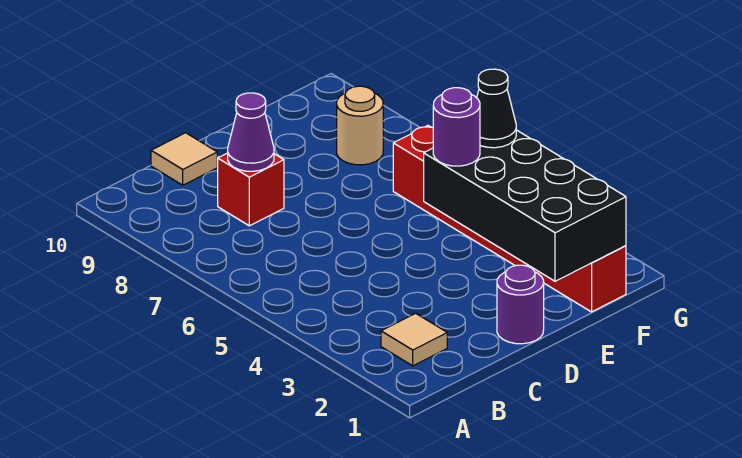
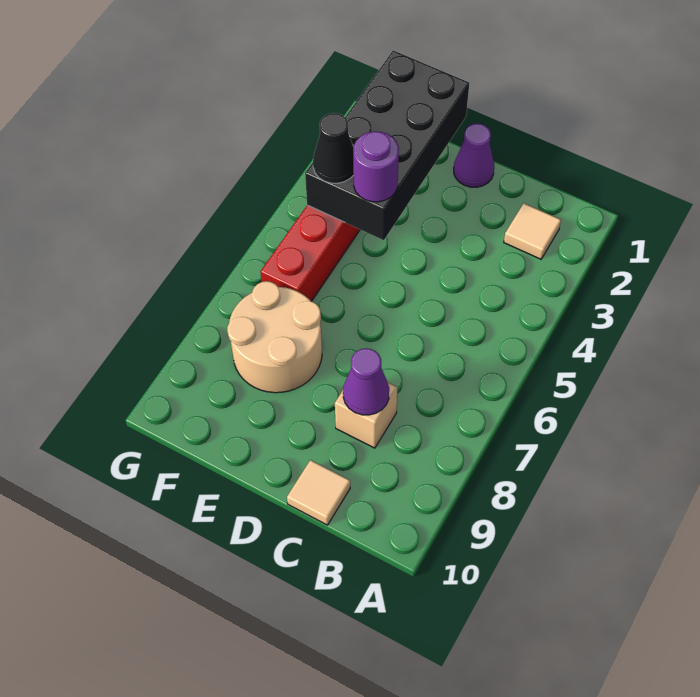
red 1x1 brick [218,153,284,226] -> tan 1x1 brick [335,383,398,448]
purple 1x1 round brick [497,265,544,344] -> purple 1x1 cone [454,124,494,187]
tan 1x1 round brick [337,86,383,165] -> tan 2x2 round brick [227,281,322,393]

